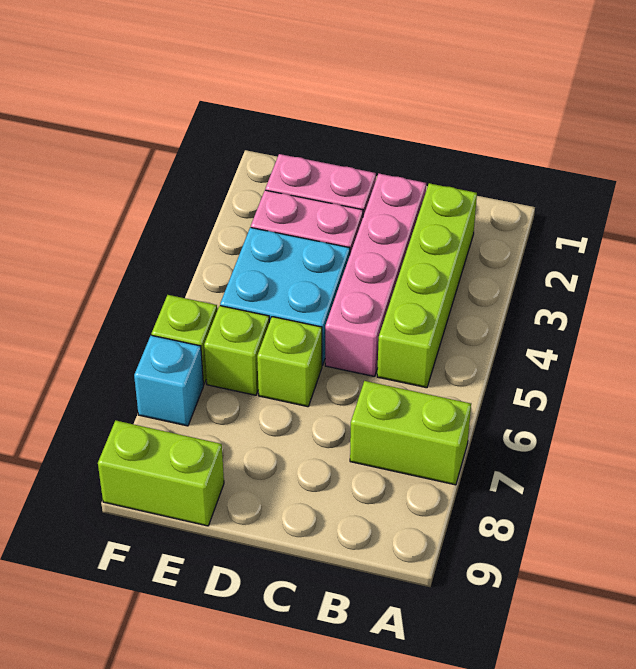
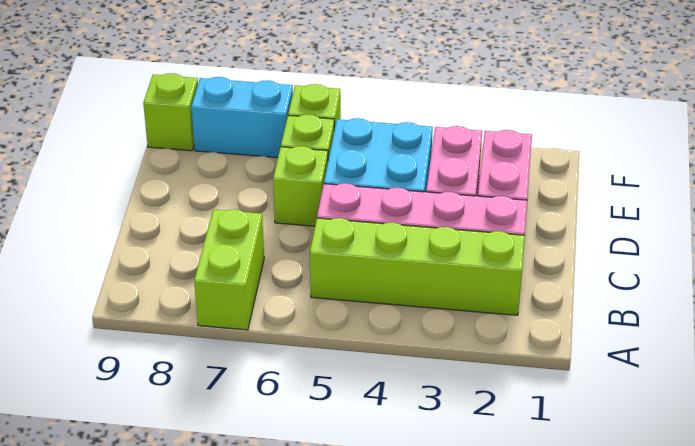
lime 1x2 brick [98,420,224,526] -> lime 1x1 brick [143,73,198,151]
cyan 1x1 brick [134,335,204,426] -> cyan 1x2 brick [191,77,293,158]

